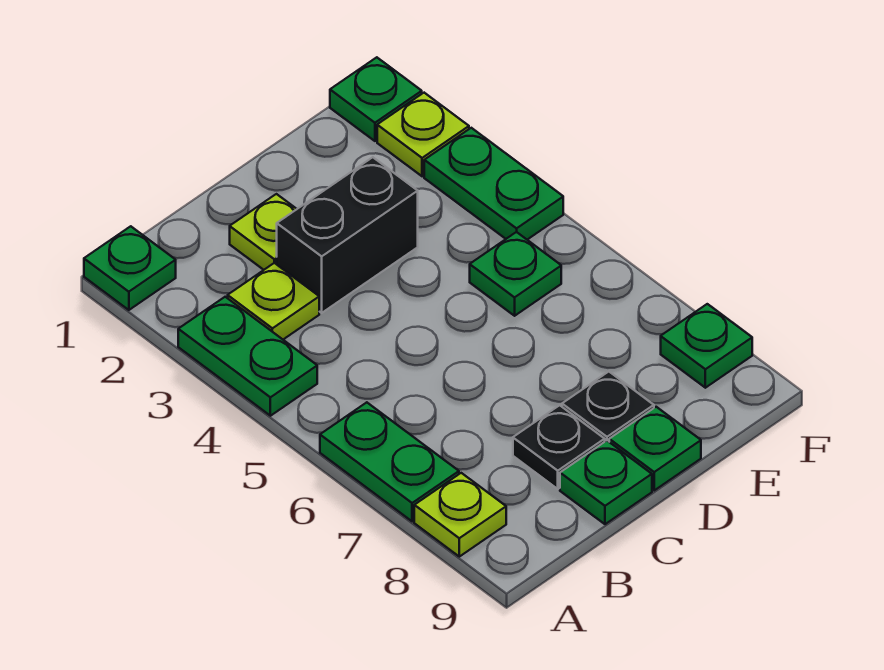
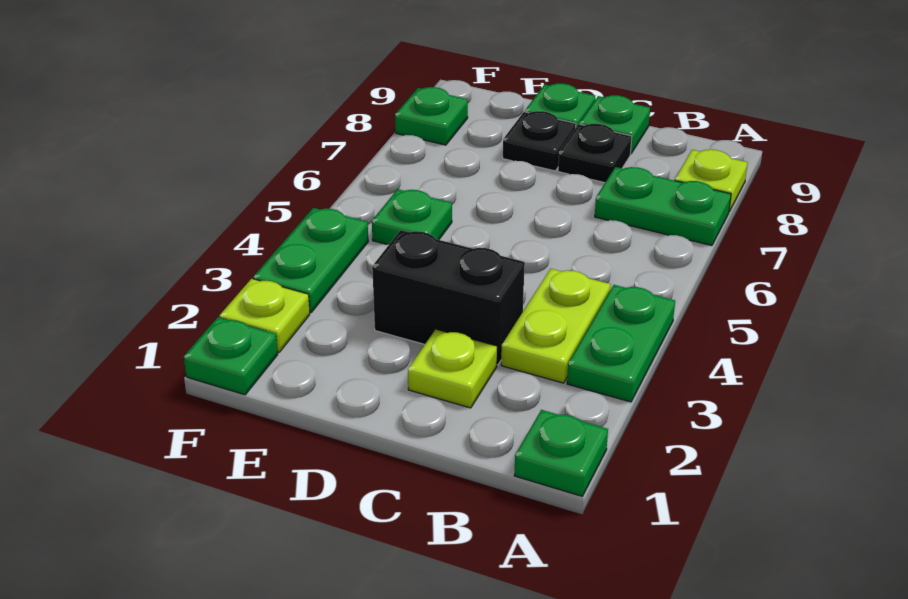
green 1x2 plate [320,402,459,521] -> green 1x2 plate turned to [595,167,731,246]
lime 1x1 plate [228,263,319,339] -> lime 1x2 plate [501,269,611,383]

